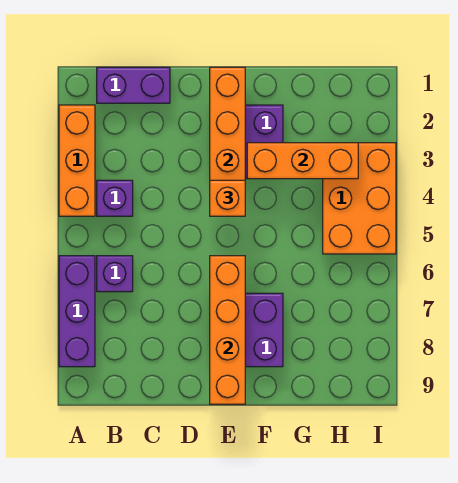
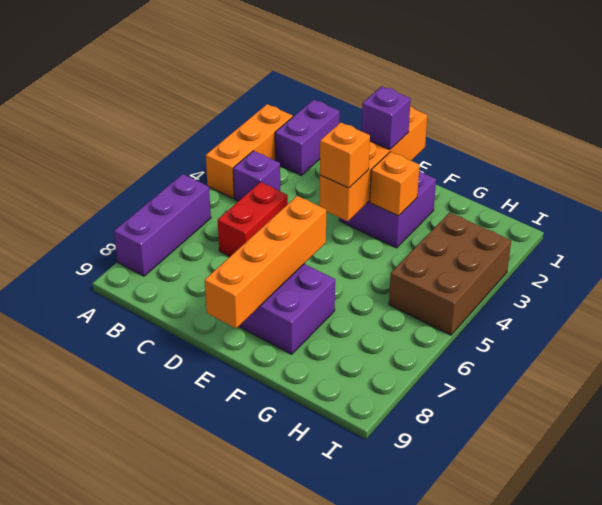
purple 1x2 brick [97,67,170,103] -> purple 1x2 brick turned to [275,100,340,175]
purple 1x1 brick [97,256,133,292] -> purple 1x1 brick moved to [361,86,411,150]
none -> red 1x2 brick [218,182,288,256]
orange 1x3 brick [247,143,358,179] -> orange 1x1 brick [370,152,420,216]
orange 2x3 brick [323,143,396,254] -> brown 2x3 brick [389,213,511,335]

